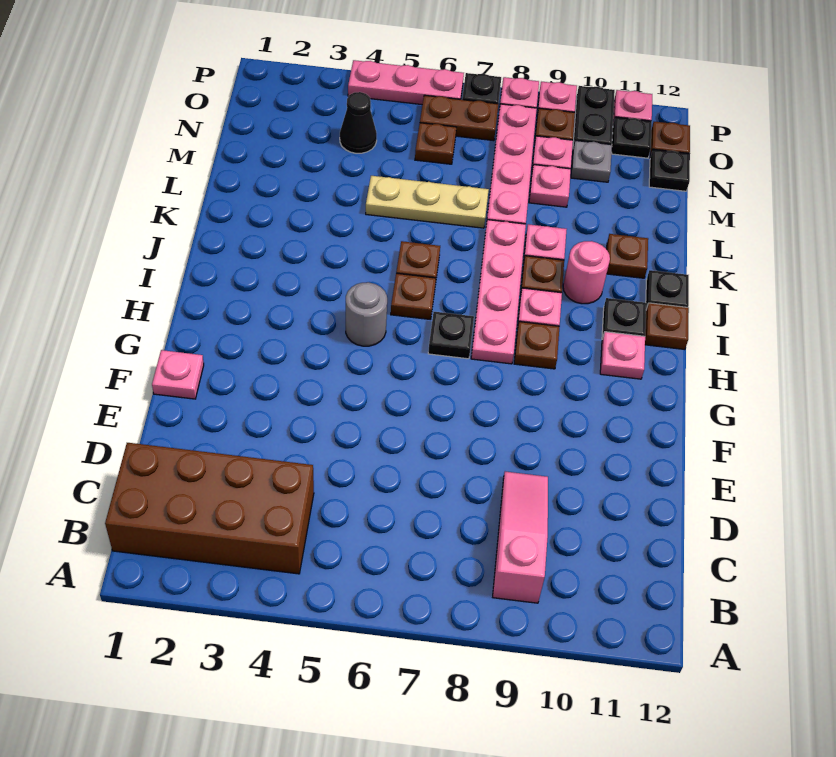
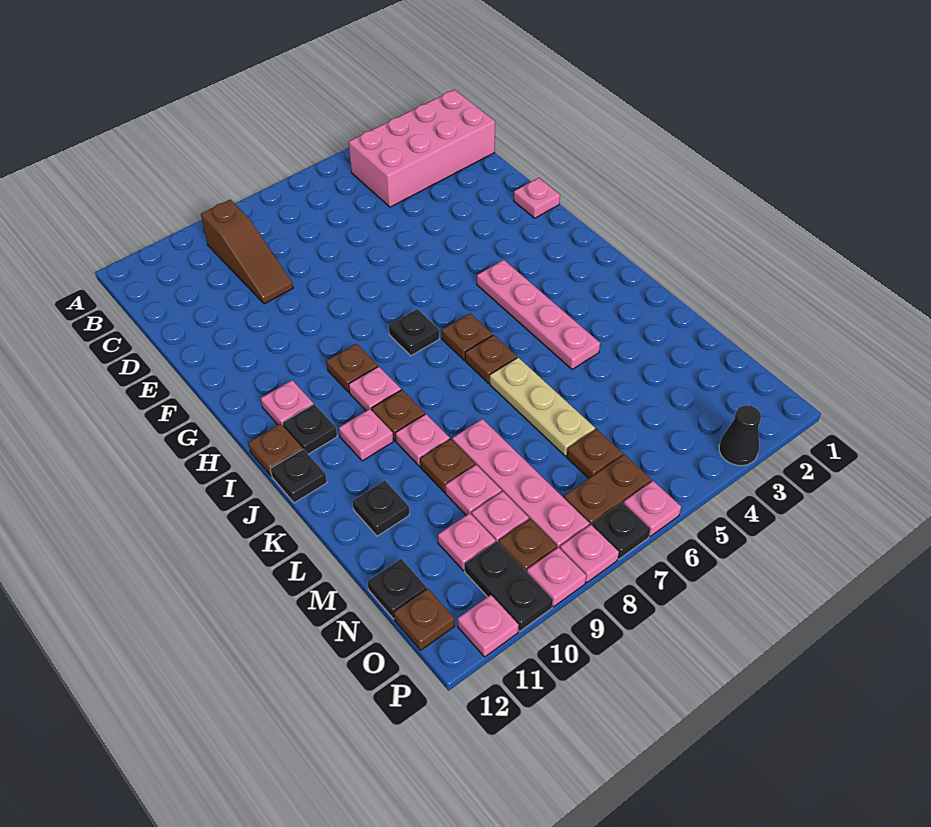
brown 2x4 brick [105,443,314,574] -> pink 2x4 brick [349,90,495,207]
pink 1x3 slope [493,472,548,603] -> brown 1x3 slope [201,200,293,304]
grey 1x1 round brick [346,282,387,346] -> none
pink 1x4 plate [471,220,526,364] -> pink 1x4 plate moved to [477,260,600,369]
pink 1x1 round brick [563,241,610,304] -> pink 1x1 plate [339,409,393,461]
brown 1x1 plate [607,234,648,278] -> brown 1x1 plate moved to [420,439,475,492]
tan 1x3 plate [366,176,489,228] -> tan 1x3 plate turned to [490,358,595,456]
black 1x1 cone [340,92,377,153] -> black 1x1 cone moved to [719,405,761,466]
grey 1x1 plate [571,141,612,182] -> pink 1x1 plate [438,513,496,571]
black 1x1 plate [611,117,652,158] -> black 1x1 plate moved to [352,481,409,536]
pink 1x3 plate [348,60,464,105] -> pink 1x1 plate [624,481,681,536]

